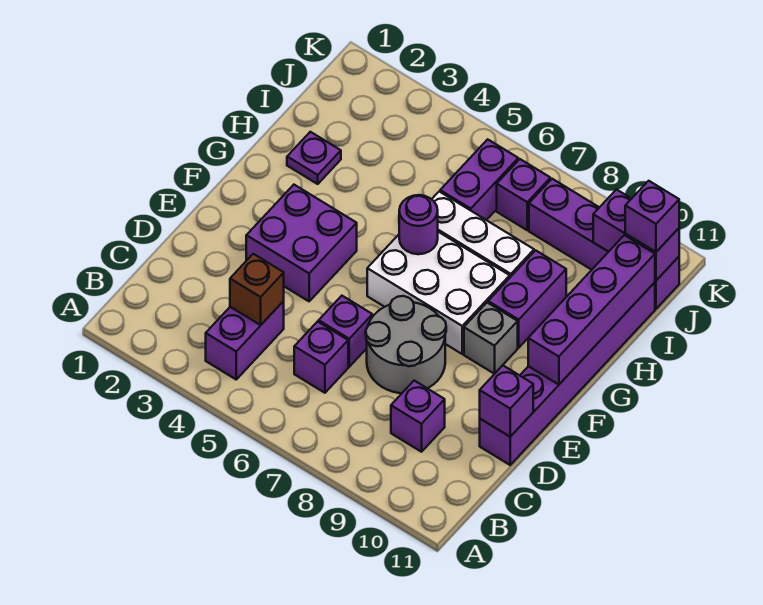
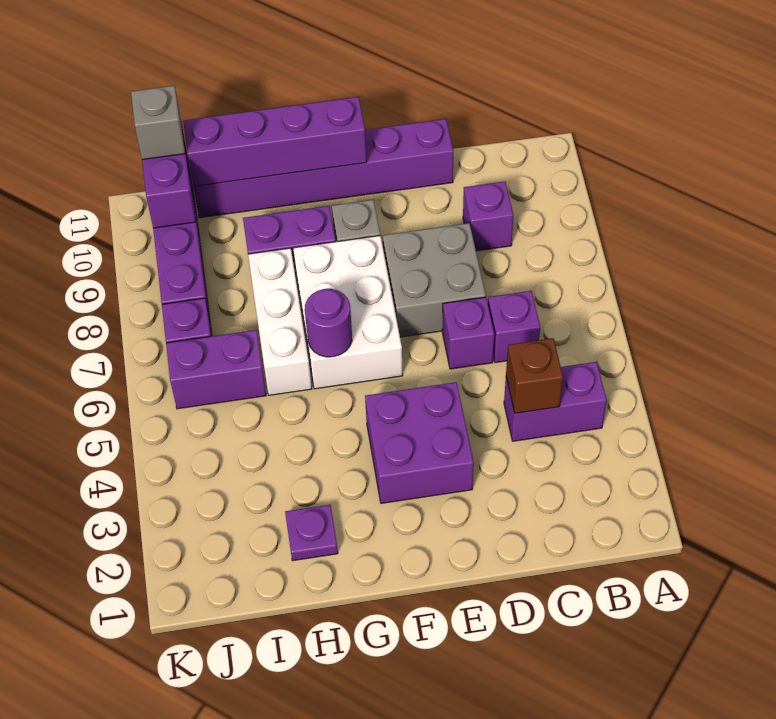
grey 2x2 round brick [366,296,446,393] -> grey 2x2 brick [383,223,486,337]
purple 1x1 brick [480,365,533,437] -> none
purple 1x1 brick [625,181,679,252] -> grey 1x1 brick [131,86,185,160]

